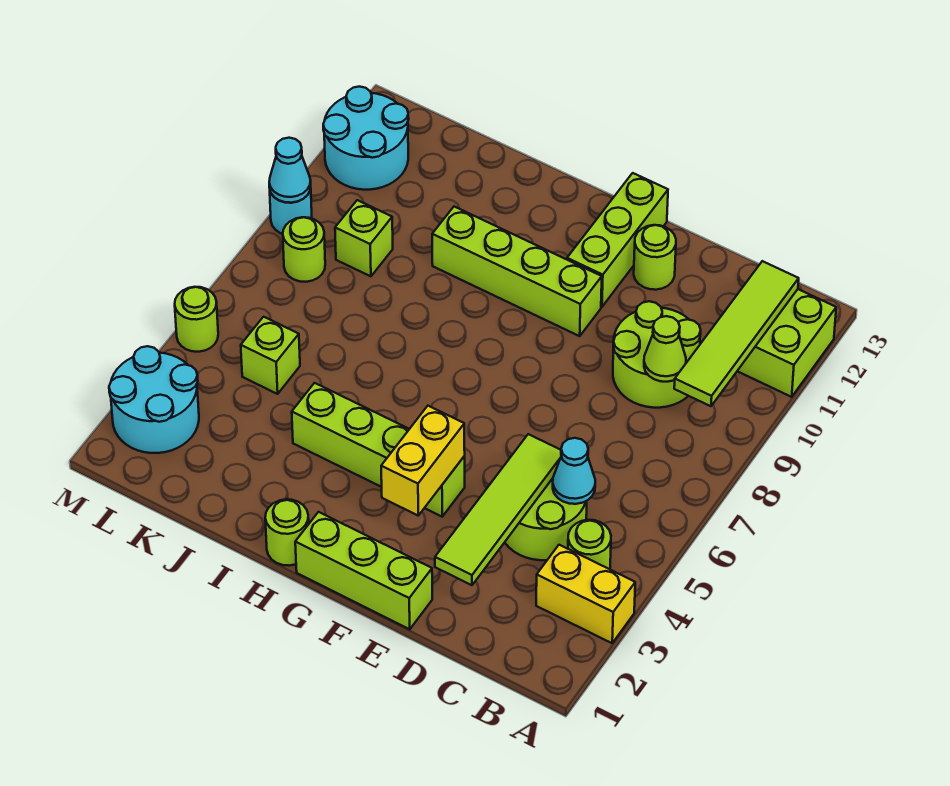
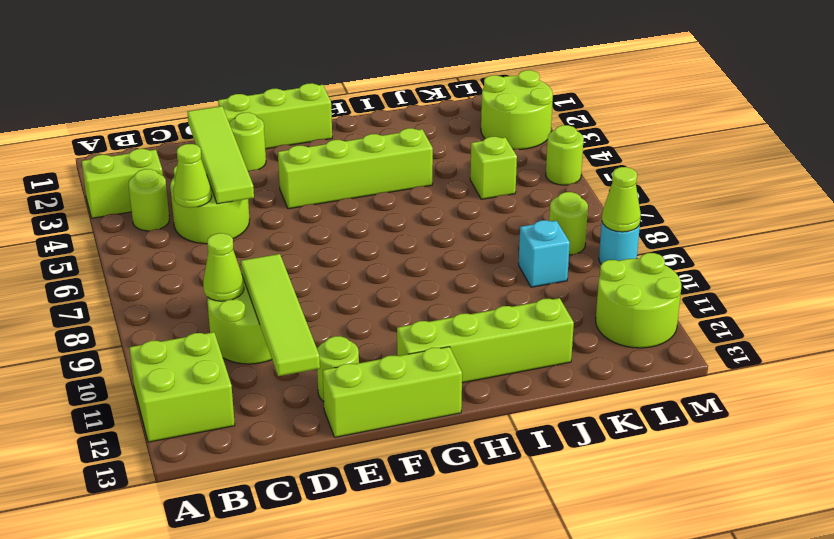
yellow 1x2 brick [536,545,635,643] -> lime 1x2 brick [82,149,163,218]
lime 1x4 tile [674,261,799,406] -> lime 1x4 tile moved to [241,254,320,376]
cyan 1x1 cone [553,438,595,504] -> lime 1x1 cone [173,144,212,208]
yellow 1x2 brick [381,406,465,515] -> none
lime 1x4 brick [432,207,602,336] -> lime 1x4 brick moved to [397,298,574,383]
lime 1x3 brick [567,173,668,307] -> lime 1x3 brick turned to [323,347,462,437]
lime 1x1 round brick [265,499,309,566] -> lime 1x1 round brick moved to [229,112,266,171]
lime 1x1 brick [335,200,393,276] -> cyan 1x1 brick [519,220,570,287]
cyan 2x2 round brick [109,346,199,453] -> lime 2x2 round brick [481,70,553,149]
cyan 2x2 round brick [323,87,409,190] -> lime 2x2 round brick [596,253,681,348]
cyan 1x1 cone [269,138,311,203] -> lime 1x1 cone [602,167,641,232]

